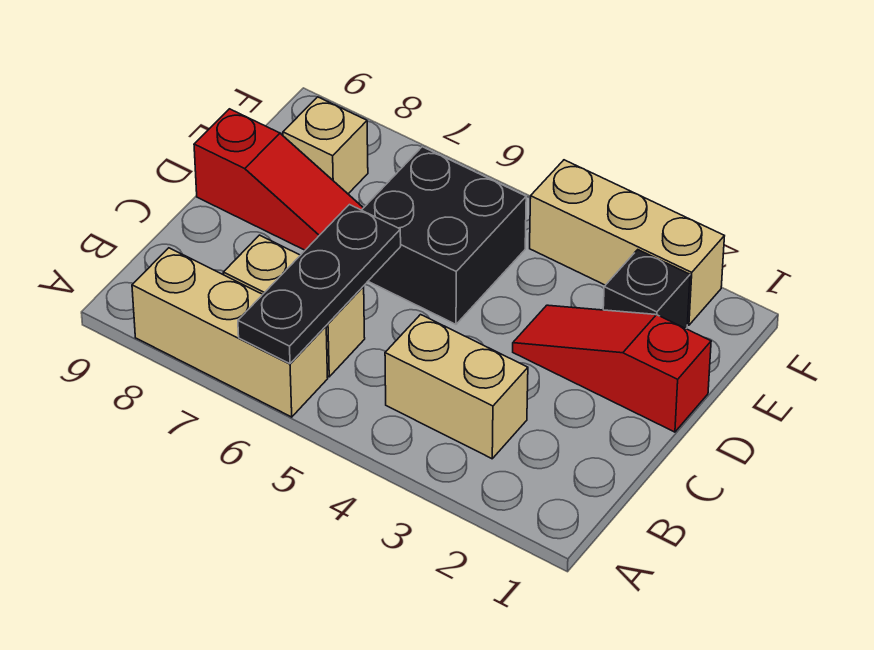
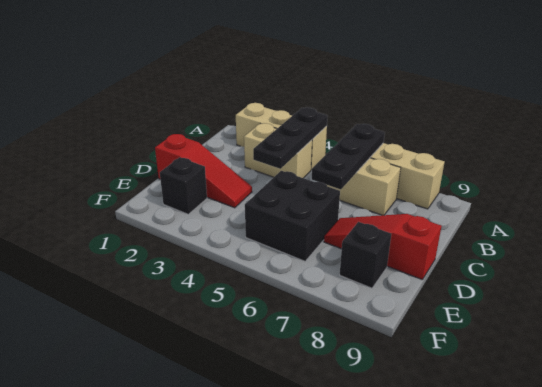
none -> black 1x3 plate [253,107,327,169]
tan 1x1 brick [283,97,368,194] -> black 1x1 brick [340,222,391,288]
tan 1x3 brick [530,160,724,325] -> tan 1x3 brick moved to [236,103,327,170]

